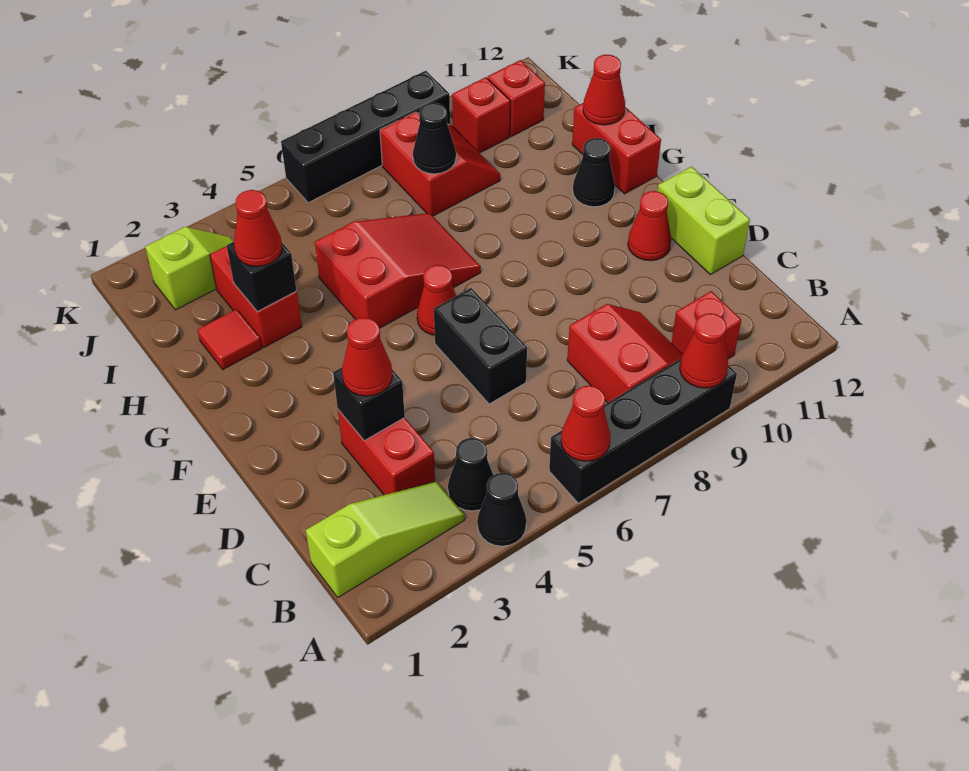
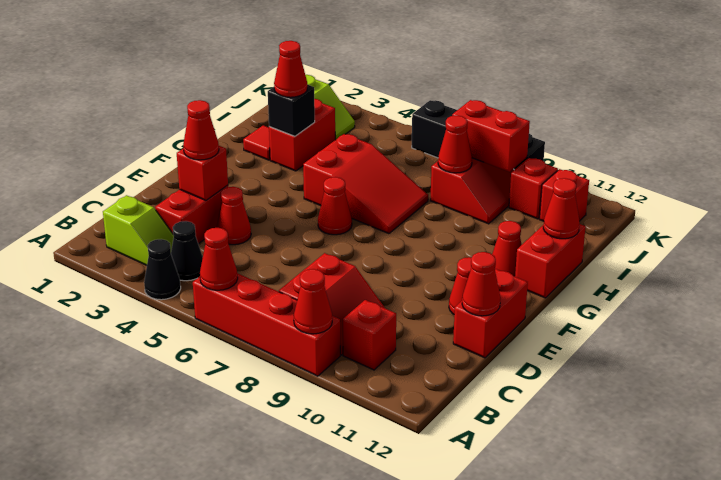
black 1x4 brick [549,359,737,503] -> red 1x4 brick [193,273,340,376]
lime 1x3 slope [306,481,464,597] -> lime 1x2 slope [103,195,174,265]
black 1x1 brick [333,367,405,441] -> red 1x1 brick [177,146,228,200]
none -> red 1x1 cone [217,187,251,245]
black 1x2 brick [434,288,527,404] -> none
lime 1x2 brick [657,167,750,275] -> red 1x2 brick [453,269,528,358]
none -> red 1x1 cone [462,252,501,316]
black 1x1 cone [573,138,615,207] -> red 1x1 cone [492,221,522,277]
black 1x1 cone [413,103,456,174] -> red 1x1 cone [438,116,472,173]
none -> red 1x2 brick [452,100,530,172]

